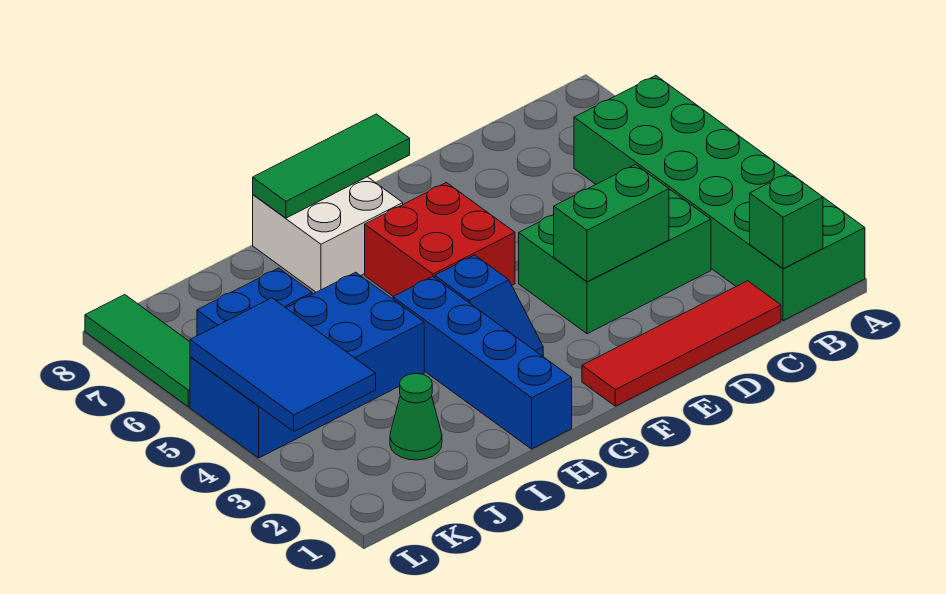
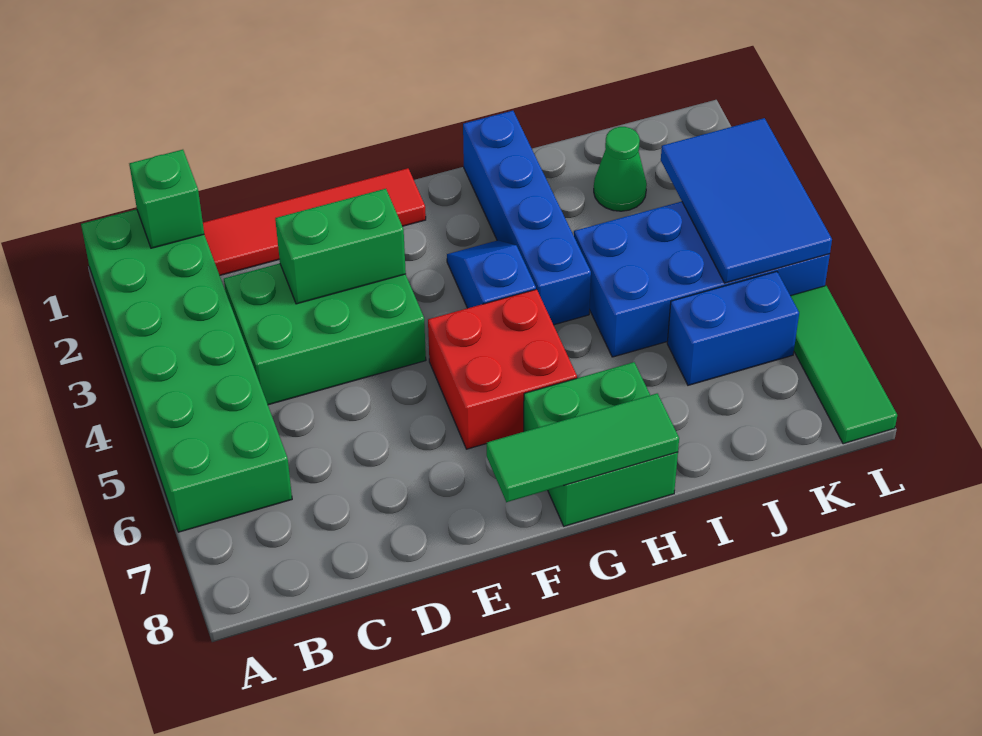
white 2x2 brick [253,177,403,292] -> green 2x2 brick [524,362,678,526]

